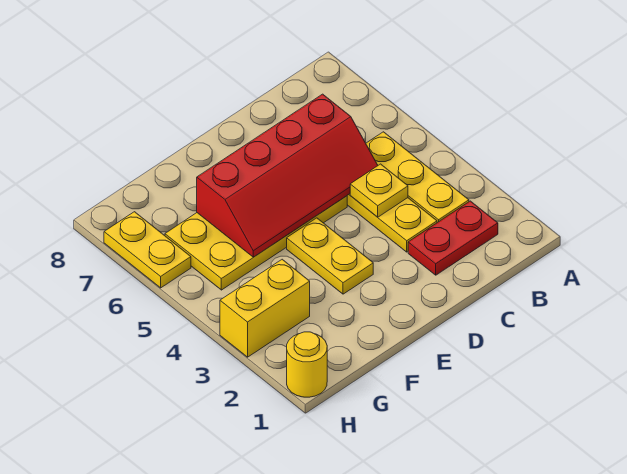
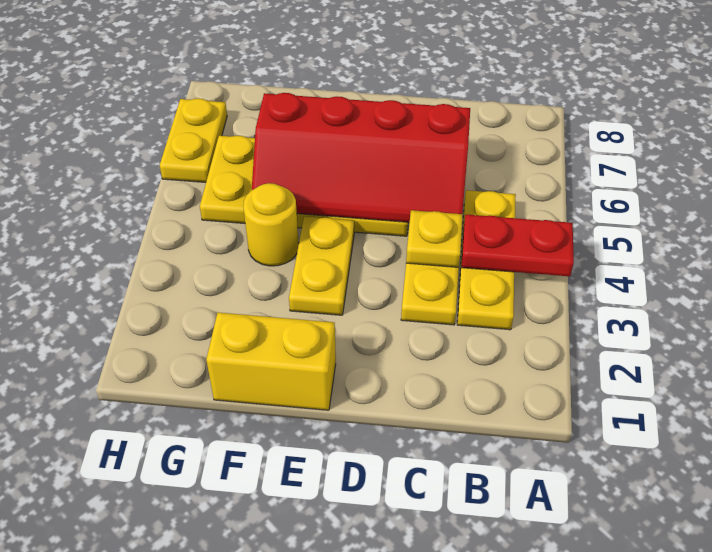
red 1x2 plate [408,201,498,275] -> red 1x2 plate moved to [461,215,574,276]
yellow 1x2 brick [220,259,310,357] -> yellow 1x2 brick moved to [206,313,336,410]
yellow 1x1 round brick [287,332,327,397] -> yellow 1x1 round brick moved to [243,183,299,266]

